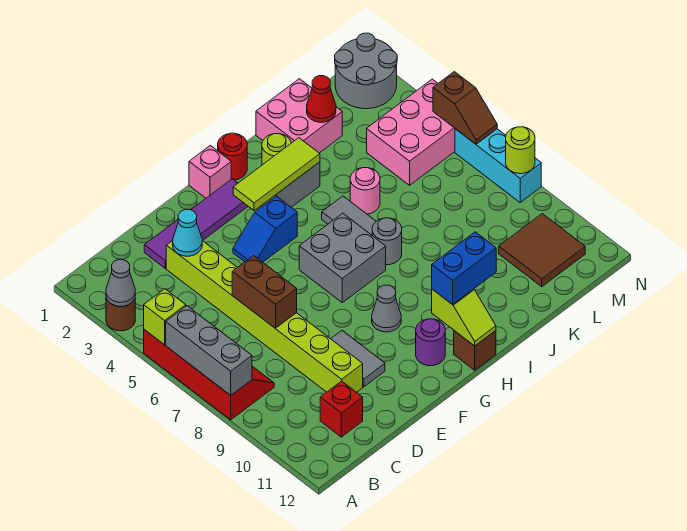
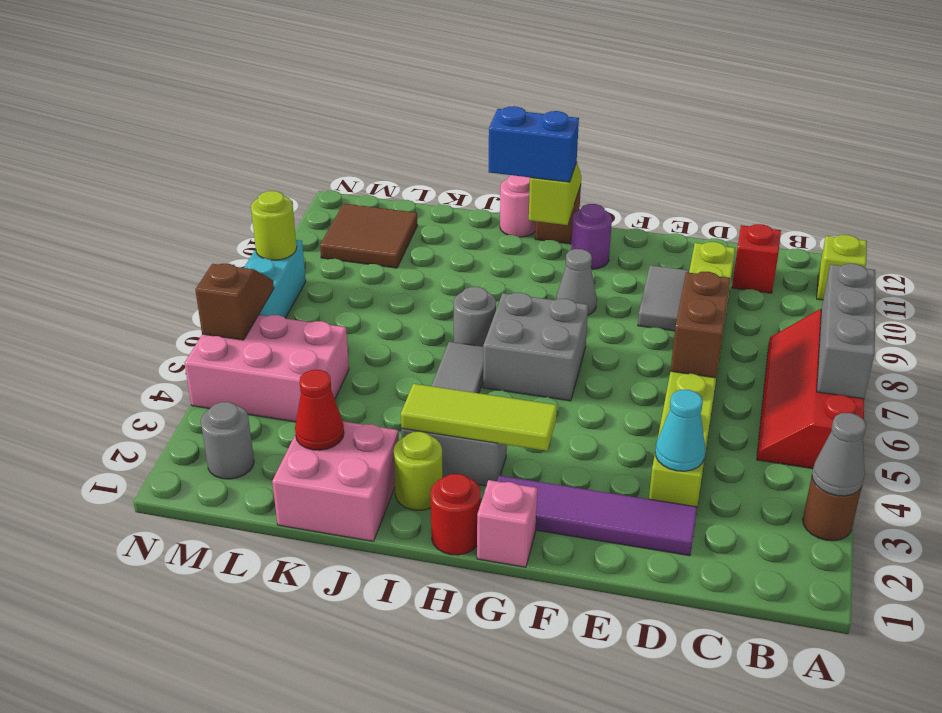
lime 1x1 brick [144,289,186,345] -> lime 1x1 brick moved to [817,235,867,300]
blue 1x2 slope [233,196,297,262] -> none
pink 1x1 round brick [350,168,380,214] -> pink 1x1 round brick moved to [500,175,536,237]
grey 2x2 round brick [335,33,397,109] -> grey 1x1 round brick [201,402,254,479]

